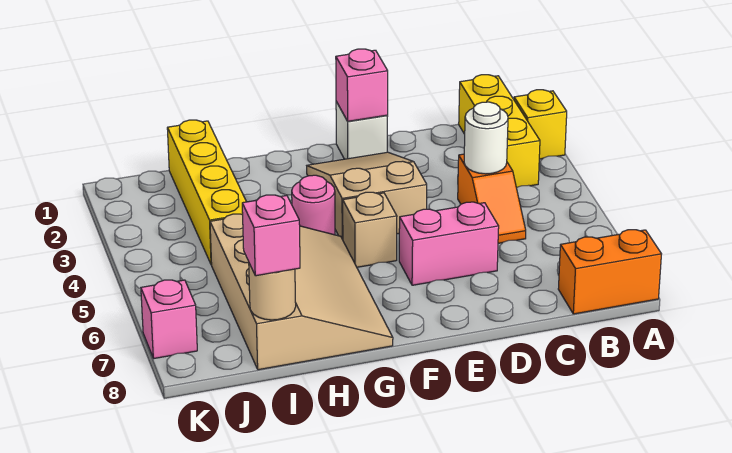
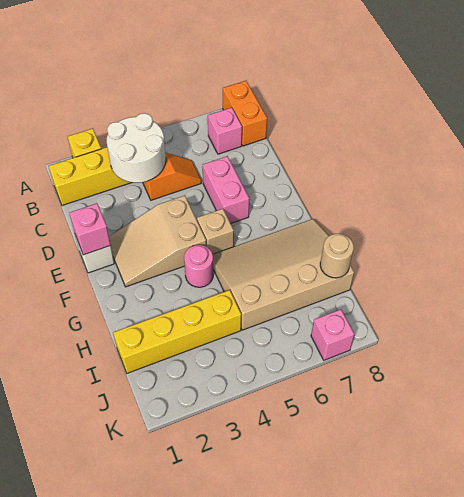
white 1x1 round brick [464,102,508,174] -> white 2x2 round brick [107,113,166,183]
pink 1x1 brick [242,195,300,276] -> pink 1x1 brick moved to [208,108,242,154]

